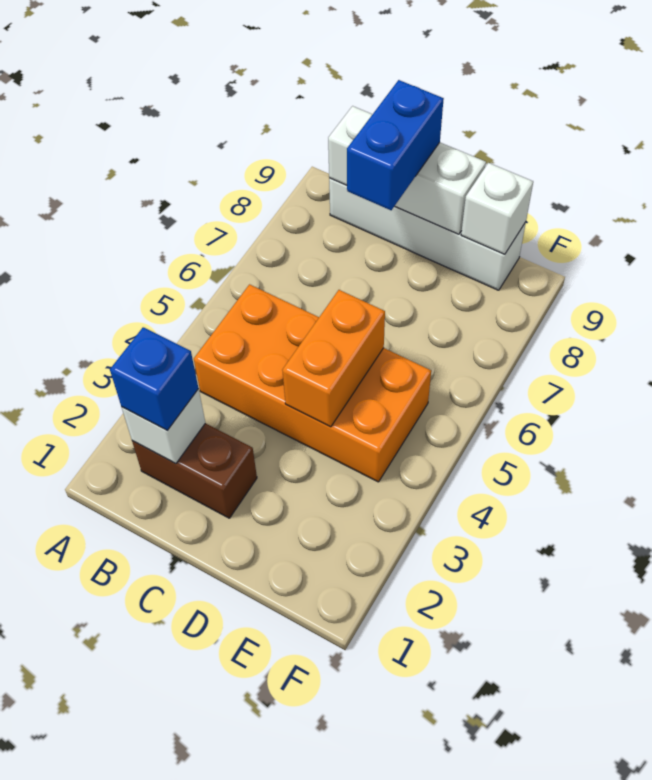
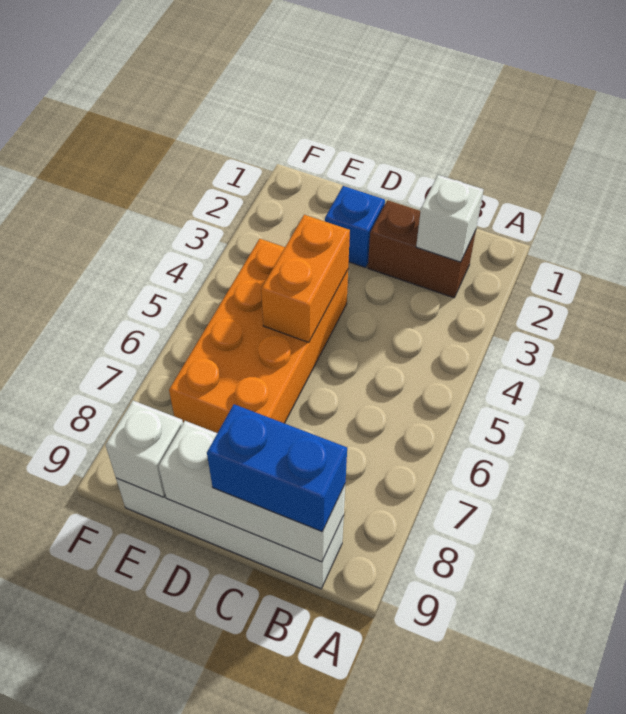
blue 1x1 brick [110,327,199,430] -> blue 1x1 brick moved to [325,186,385,268]
orange 2x4 brick [194,284,431,482] -> orange 2x4 brick turned to [169,239,348,433]
blue 1x2 brick [347,80,444,210] -> blue 1x2 brick turned to [207,404,347,532]

